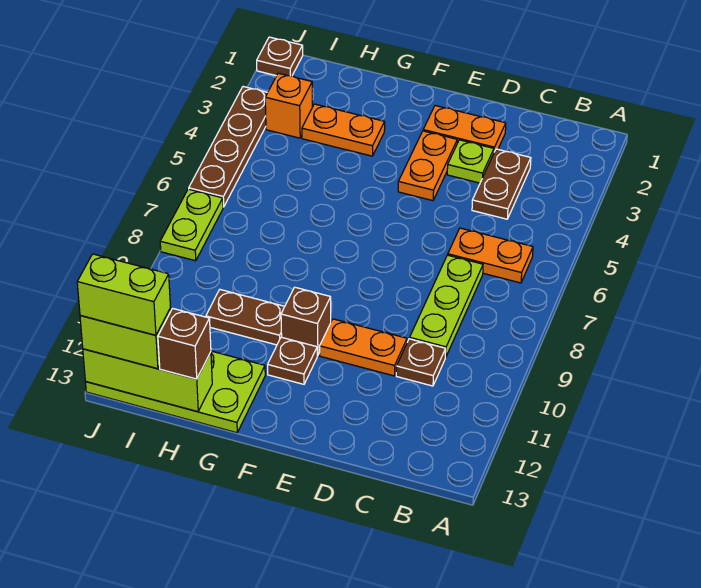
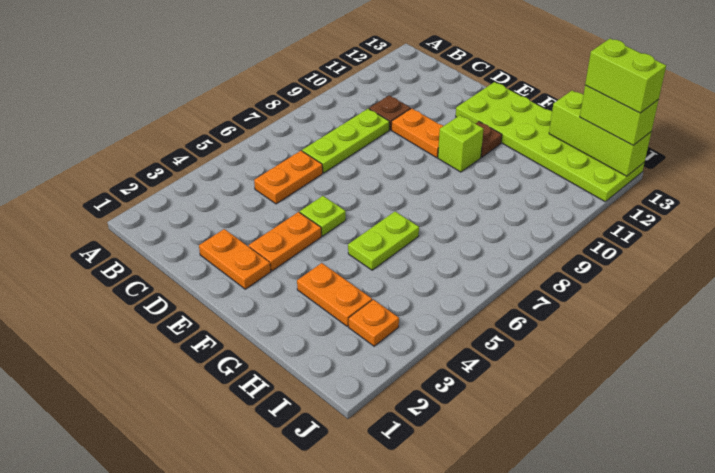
orange 1x2 plate [448,228,533,283] -> orange 1x2 plate turned to [254,151,323,204]
brown 1x2 plate [472,149,531,219] -> none
lime 1x1 plate [447,140,494,183] -> lime 1x1 plate moved to [300,196,346,236]
brown 1x1 brick [281,287,331,356] -> lime 1x1 brick [438,115,483,172]
brown 1x2 plate [206,290,285,345] -> none
lime 2x4 plate [86,351,265,433] -> lime 2x6 plate [456,82,644,202]
brown 1x1 brick [158,308,211,379] -> none
orange 1x1 brick [265,73,312,138] -> orange 1x1 plate [349,299,399,346]
brown 1x1 plate [257,37,303,76] -> none
brown 1x4 plate [189,87,268,207] -> none
lime 1x2 plate [160,189,223,261] -> lime 1x2 plate moved to [348,211,419,270]

